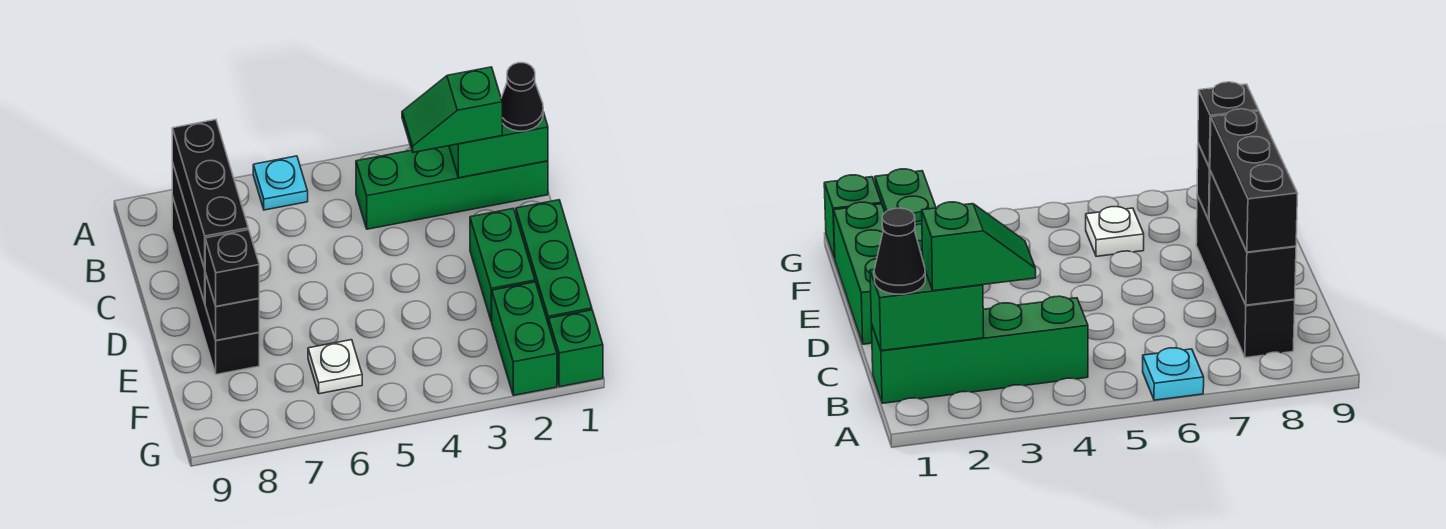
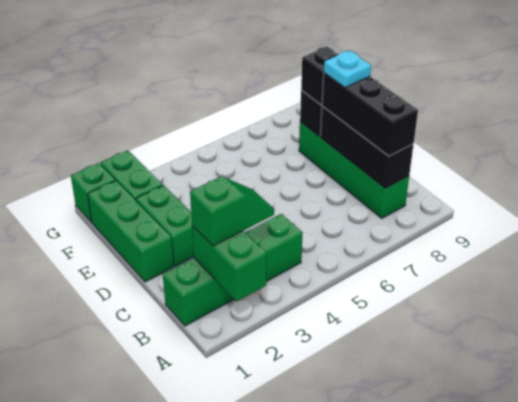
cyan 1x1 plate [253,156,308,210] -> cyan 1x1 plate moved to [324,50,371,88]
green 1x2 brick [449,112,548,178] -> green 1x2 brick turned to [192,226,267,301]
black 1x1 cone [501,63,543,131] -> none
black 1x4 brick [172,196,259,374] -> green 1x4 brick [299,122,409,218]
white 1x1 plate [308,340,362,394] -> none

